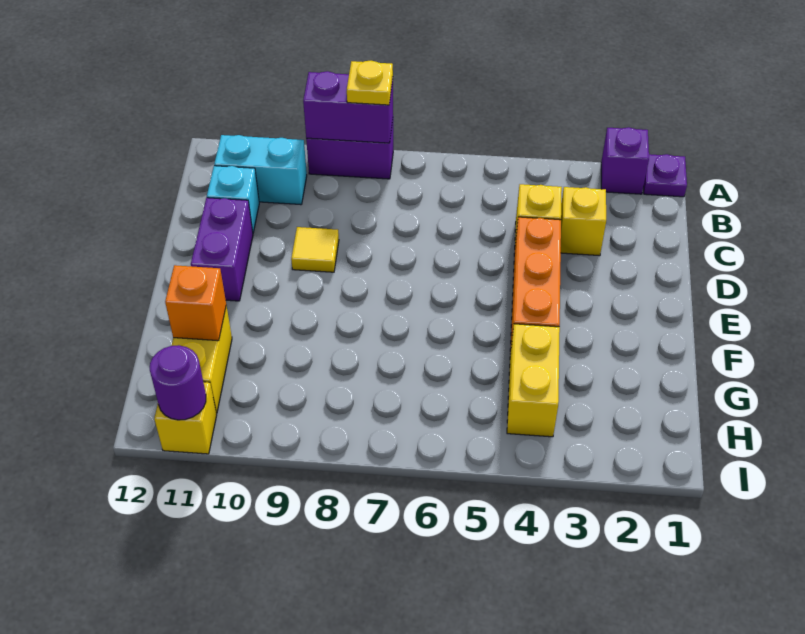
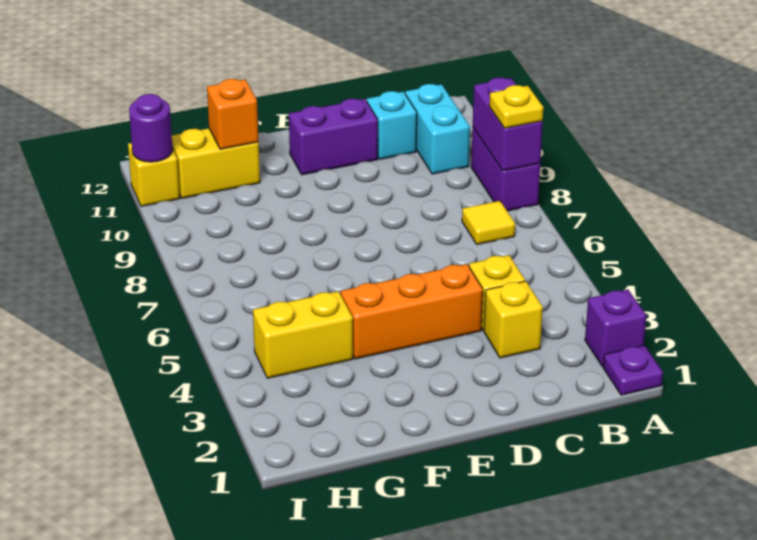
yellow 1x1 tile [291,227,339,272] -> yellow 1x1 tile moved to [462,201,515,245]

